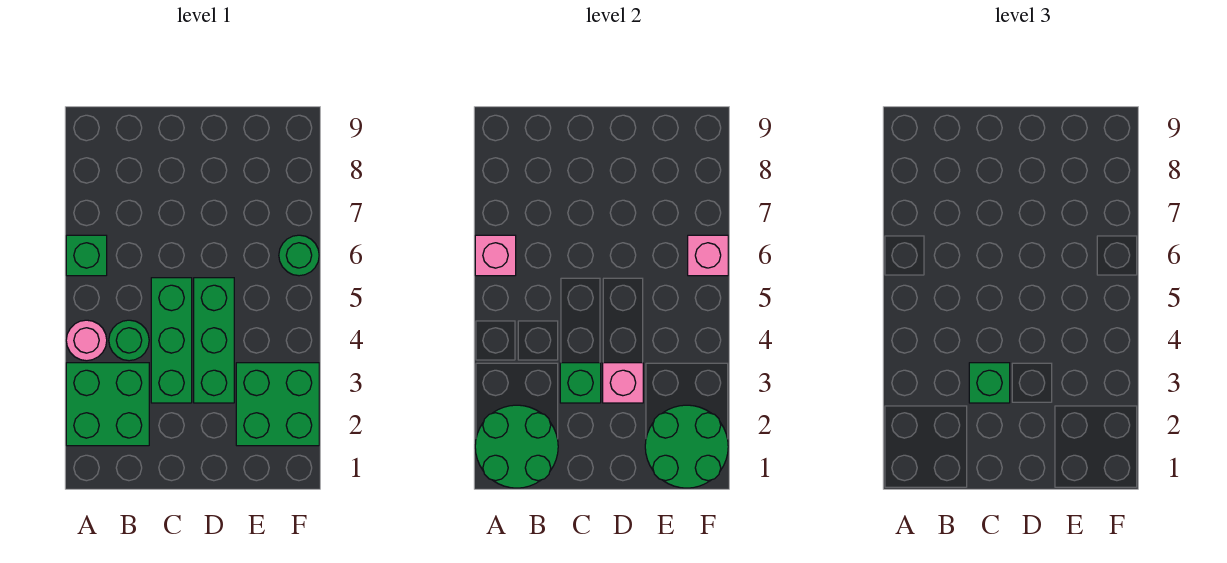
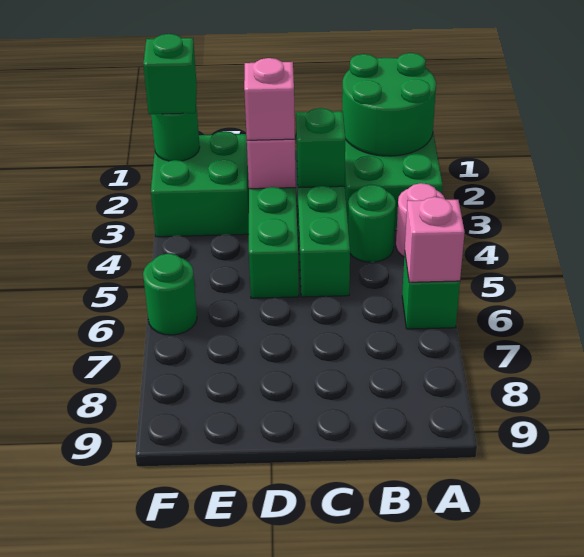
green 1x1 brick [969,363,1010,403] -> green 1x1 brick moved to [143,34,197,114]
green 2x2 round brick [645,405,728,488] -> green 1x1 round brick [151,106,200,161]
pink 1x1 brick [688,235,728,276] -> pink 1x1 brick moved to [244,58,295,140]

